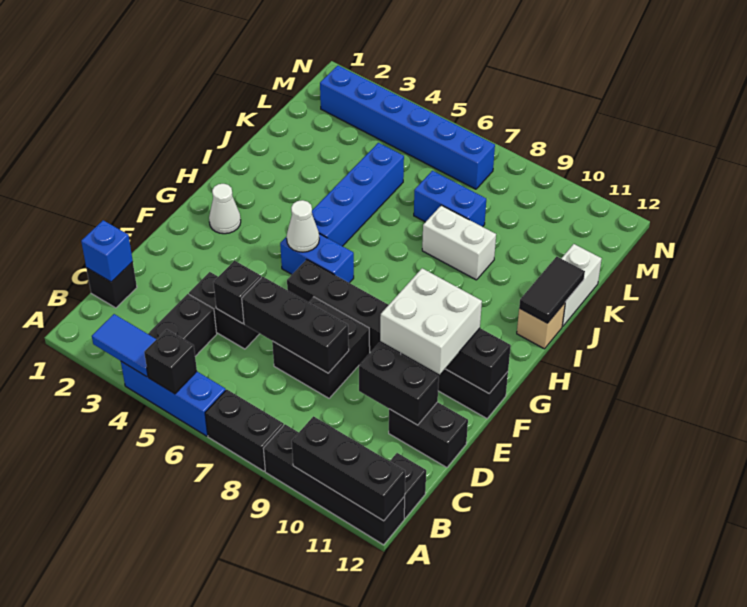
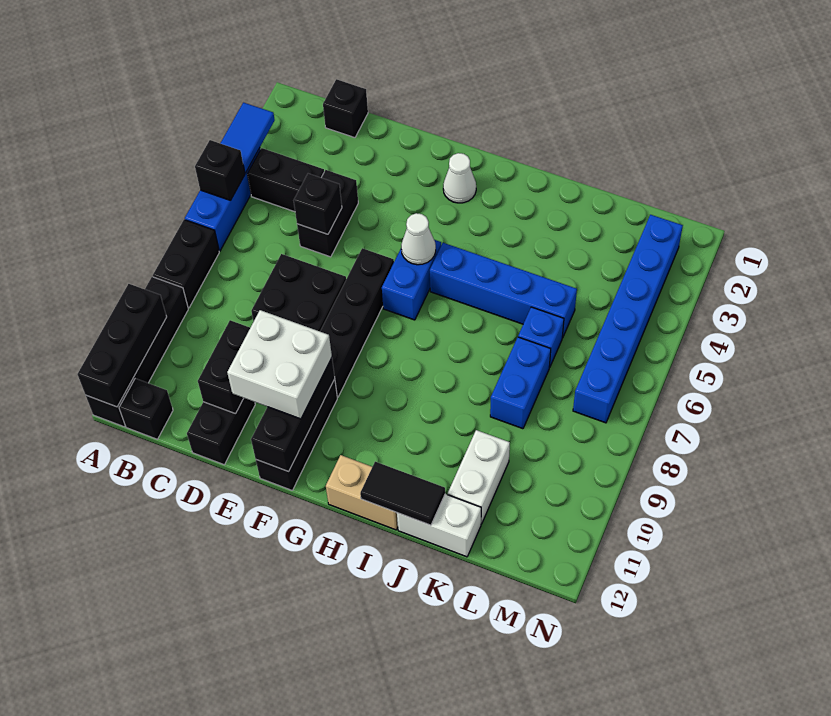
blue 1x1 brick [81,220,133,282] -> blue 1x1 brick moved to [518,307,564,368]
black 1x3 brick [242,277,349,373] -> none
tan 1x1 brick [517,303,565,349] -> tan 1x2 brick [326,455,398,530]
white 1x2 brick [422,205,496,280] -> white 1x2 brick moved to [448,430,510,524]

